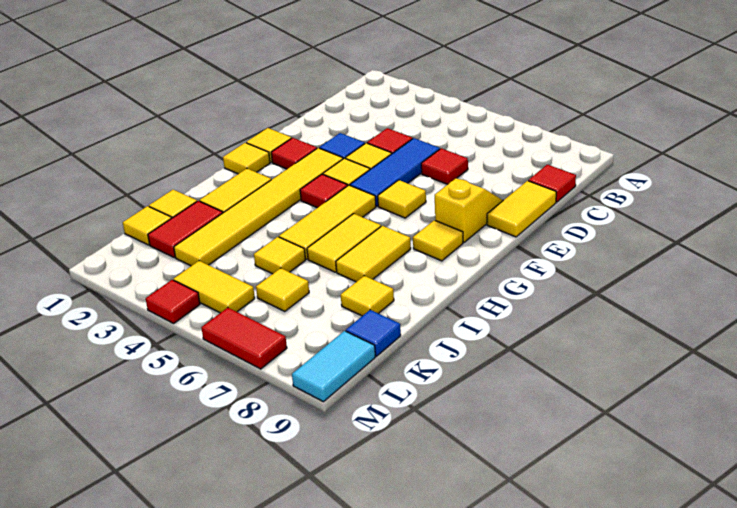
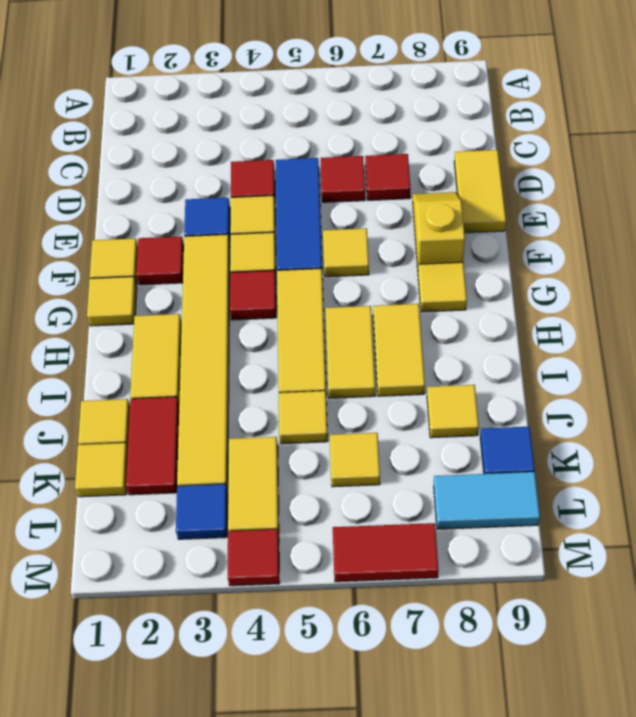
red 1x1 tile [528,165,576,202] -> red 1x1 tile moved to [365,154,410,200]
none -> blue 1x1 tile [176,484,228,539]
yellow 1x2 tile [174,261,255,313] -> yellow 1x2 tile turned to [228,437,279,534]
cyan 1x2 tile [292,331,375,402] -> cyan 1x2 tile turned to [434,472,540,529]

